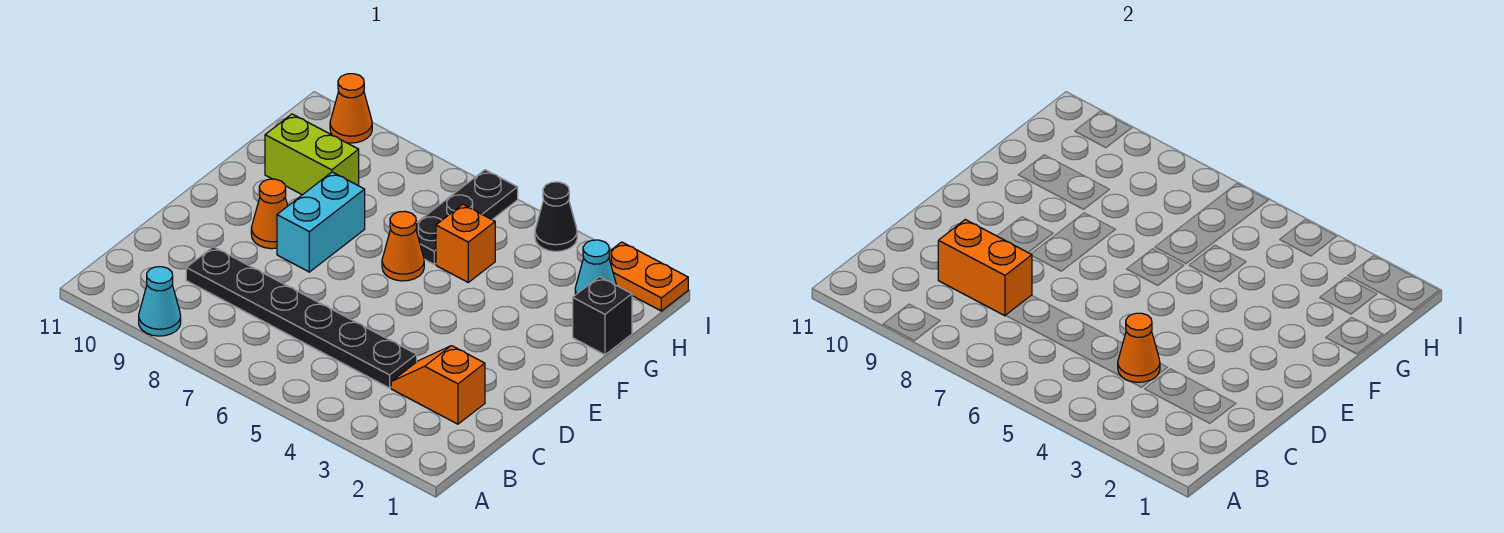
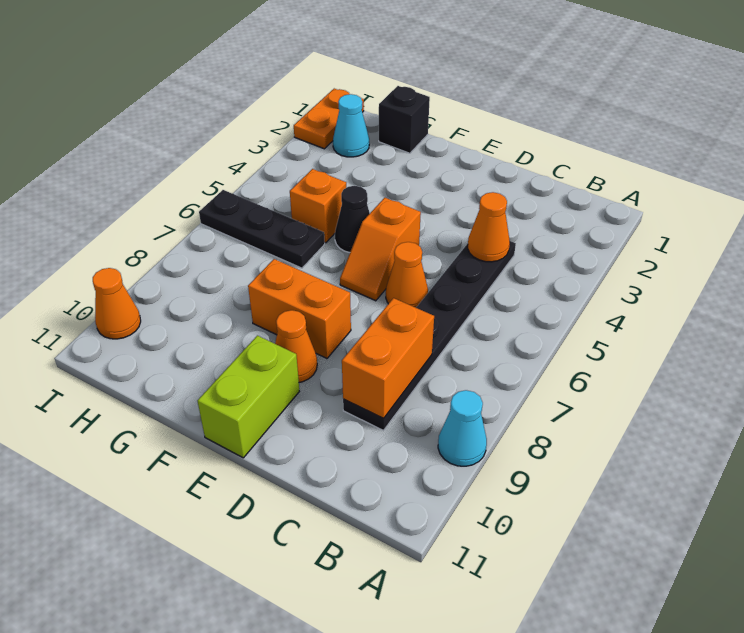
orange 1x2 slope [391,346,485,424] -> orange 1x2 slope moved to [340,198,421,301]
cyan 1x2 brick [277,172,365,272] -> orange 1x2 brick [248,259,351,358]
orange 1x1 cone [382,211,424,281] -> orange 1x1 cone moved to [386,242,428,308]
lime 1x2 brick [265,114,359,195] -> lime 1x2 brick moved to [198,336,299,458]
black 1x1 cone [535,182,577,251] -> black 1x1 cone moved to [335,186,370,253]

